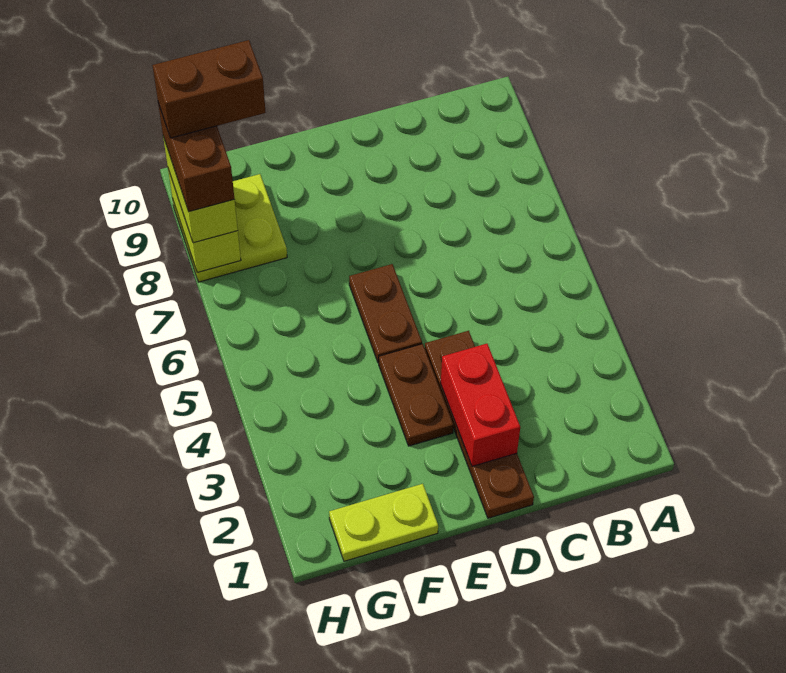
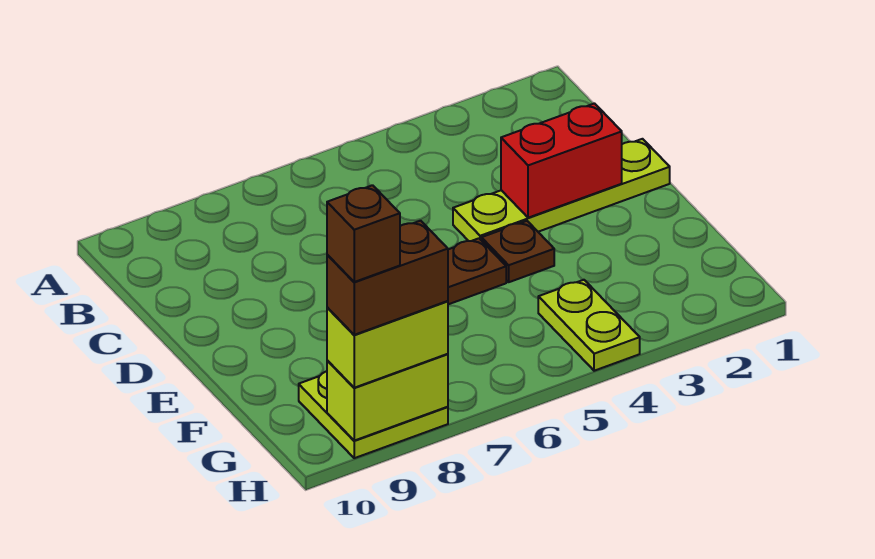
brown 1x4 plate [425,331,534,518] -> lime 1x4 plate [453,139,670,241]
brown 1x2 plate [379,344,453,446] -> brown 1x1 plate [481,221,554,282]
lime 1x2 plate [329,484,438,561] -> lime 1x2 plate moved to [538,280,640,371]
brown 1x2 brick [152,40,266,138] -> brown 1x1 brick [327,185,400,282]

